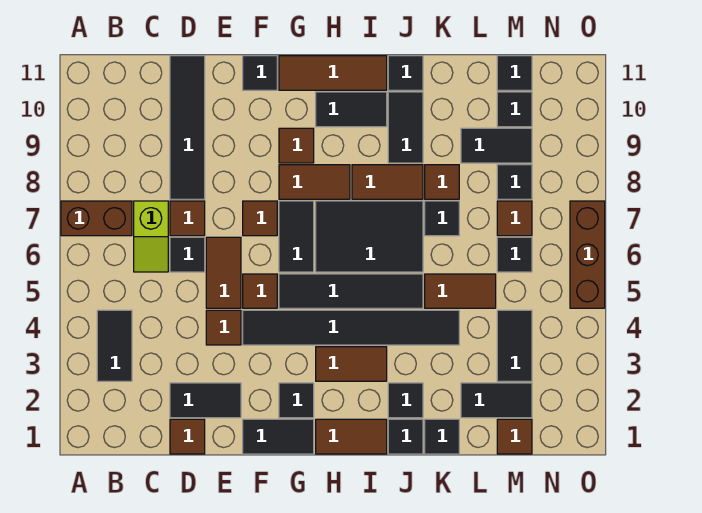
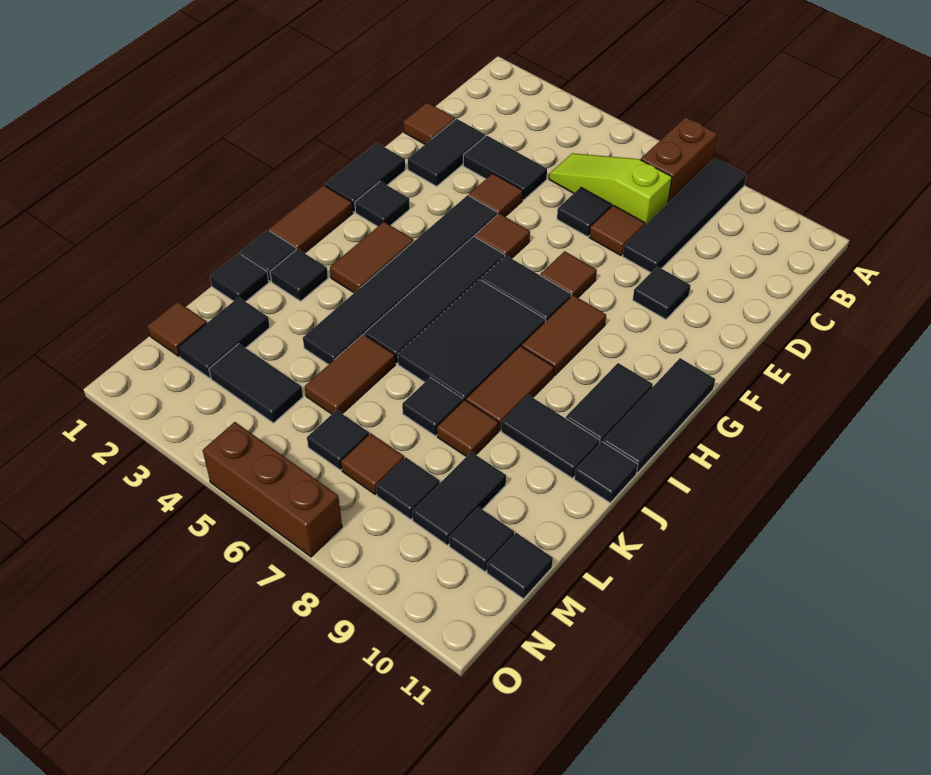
black 1x2 tile [97,310,132,381] -> black 1x2 tile moved to [463,135,547,200]
lime 1x2 slope [134,201,168,272] -> lime 1x3 slope [549,153,672,225]
black 1x4 tile [170,56,205,199] -> black 1x4 tile turned to [623,158,746,273]
brown 1x2 tile [206,237,241,308] -> none
black 1x1 tile [243,56,277,90] -> black 1x1 tile moved to [633,266,691,319]
brown 1x1 tile [279,128,314,163] -> none
brown 1x3 tile [279,56,387,90] -> black 1x3 tile [603,358,715,473]

